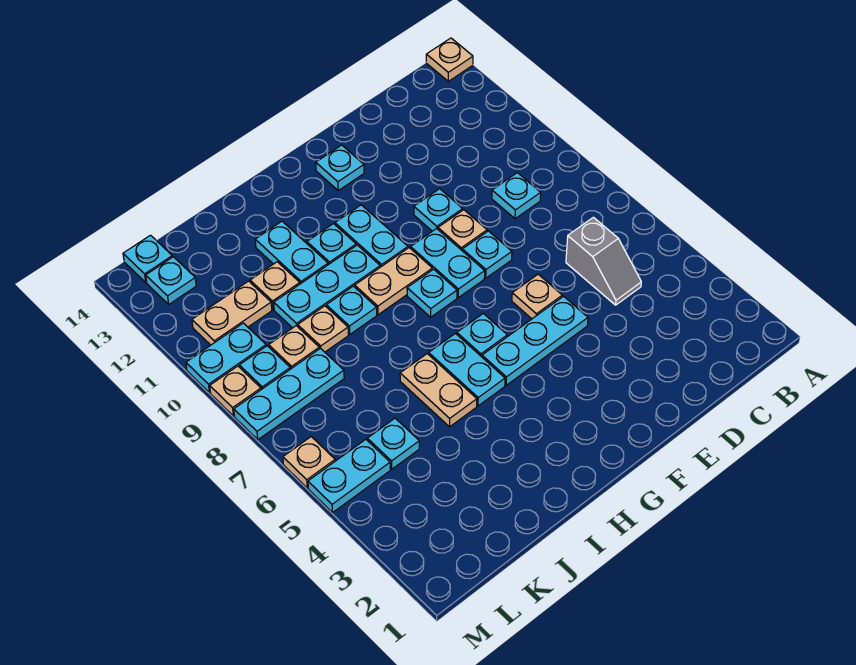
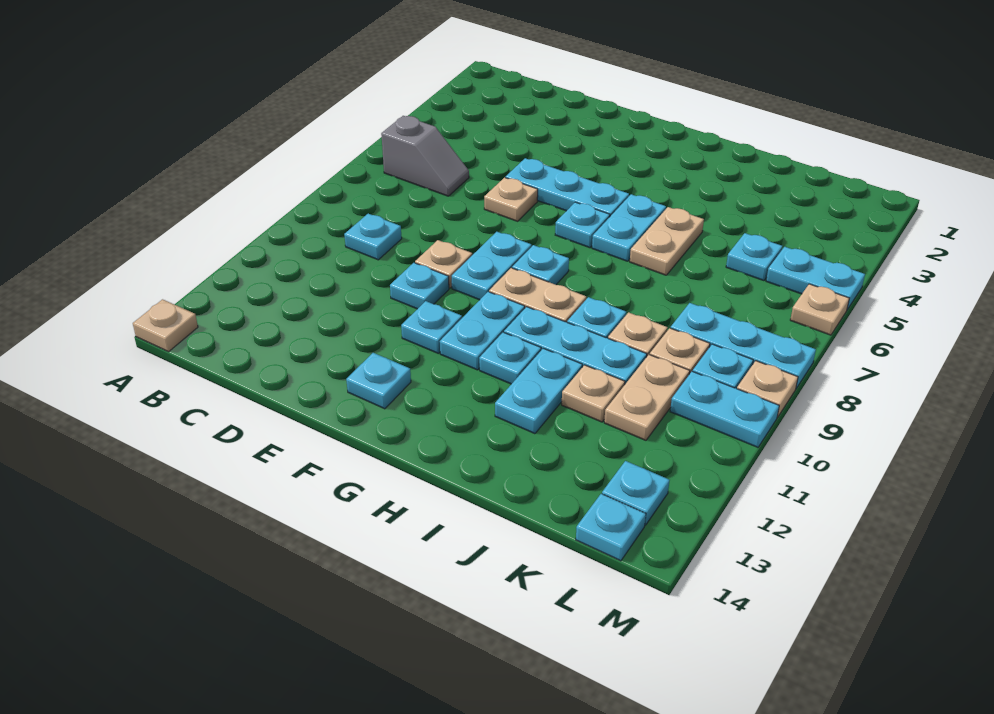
grey 1x2 slope [566,217,641,305] -> grey 1x2 slope turned to [381,116,469,196]
cyan 1x1 plate [462,231,512,278] -> cyan 1x1 plate moved to [401,301,462,353]
tan 1x2 plate [192,281,272,345] -> tan 1x2 plate turned to [604,355,690,440]

